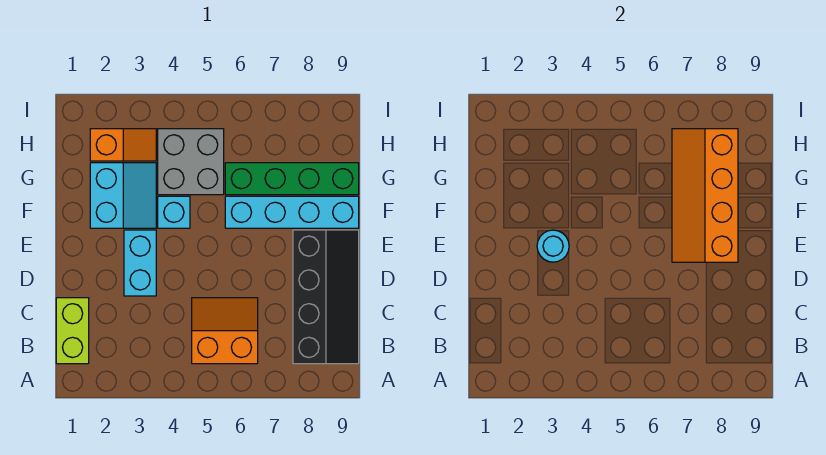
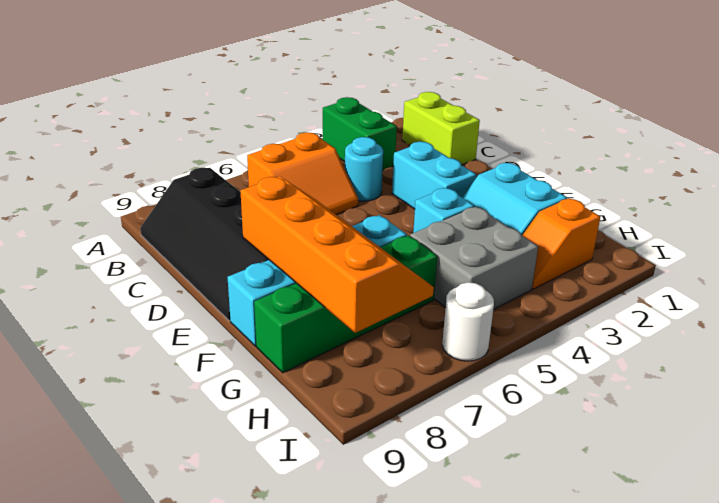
none -> green 1x2 brick [323,97,397,170]
cyan 1x1 round brick [537,230,569,262] -> cyan 1x1 round brick moved to [345,137,383,201]
none -> white 1x1 round brick [442,282,494,361]

